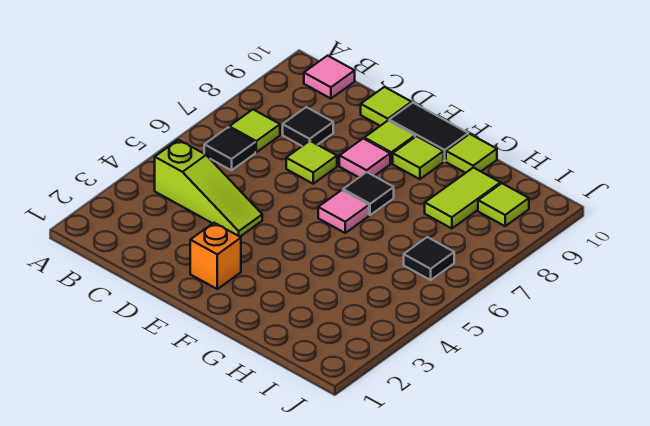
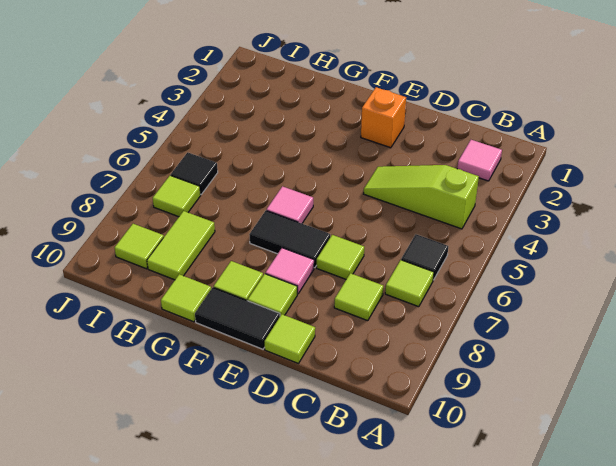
pink 1x1 tile [304,56,355,99] -> pink 1x1 tile moved to [457,140,502,181]
black 1x1 tile [283,107,333,146] -> lime 1x1 tile [334,273,383,321]
black 1x1 tile [343,172,394,215] -> black 1x2 tile [249,211,330,268]
none -> lime 1x1 tile [153,175,201,217]

